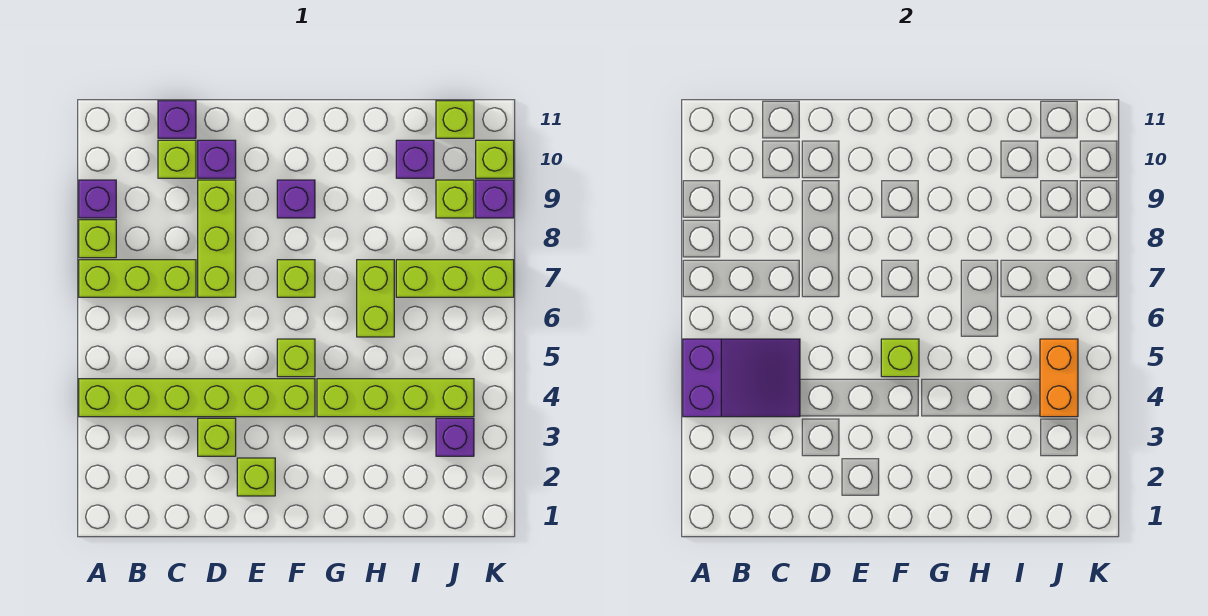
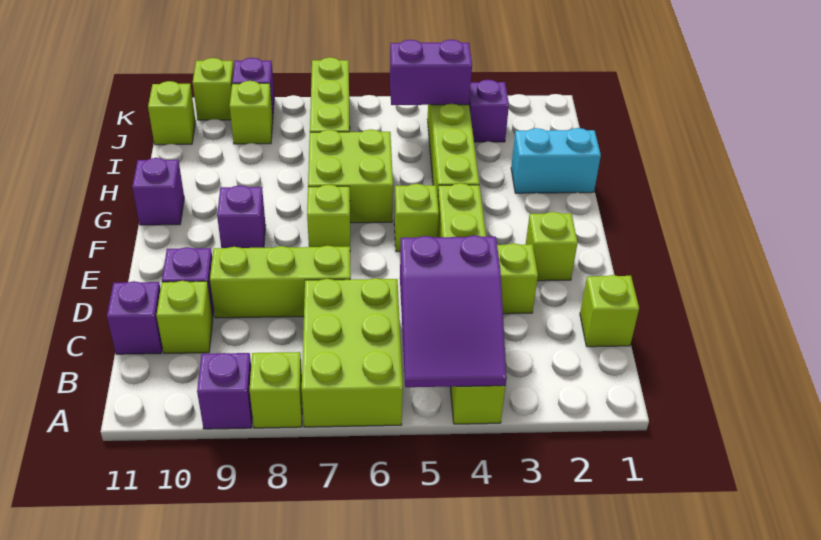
purple 2x3 slope [683,339,800,417] -> purple 2x3 slope turned to [400,235,507,387]
lime 1x3 brick [79,260,196,297] -> lime 2x3 brick [302,278,403,427]
lime 1x1 brick [881,339,919,377] -> lime 1x1 brick moved to [580,275,639,347]
none -> cyan 1x2 brick [511,128,601,193]
lime 1x2 brick [357,260,394,337] -> lime 2x2 brick [308,129,393,223]
purple 1x1 brick [396,140,434,178] -> purple 1x1 brick moved to [132,158,184,225]
orange 1x2 brick [1040,339,1078,417] -> purple 1x2 brick [390,40,472,105]

